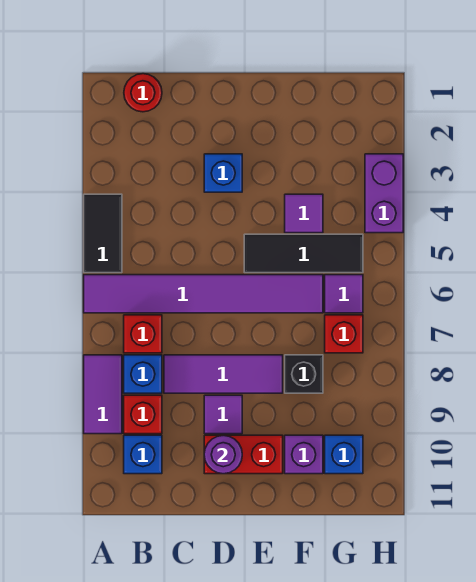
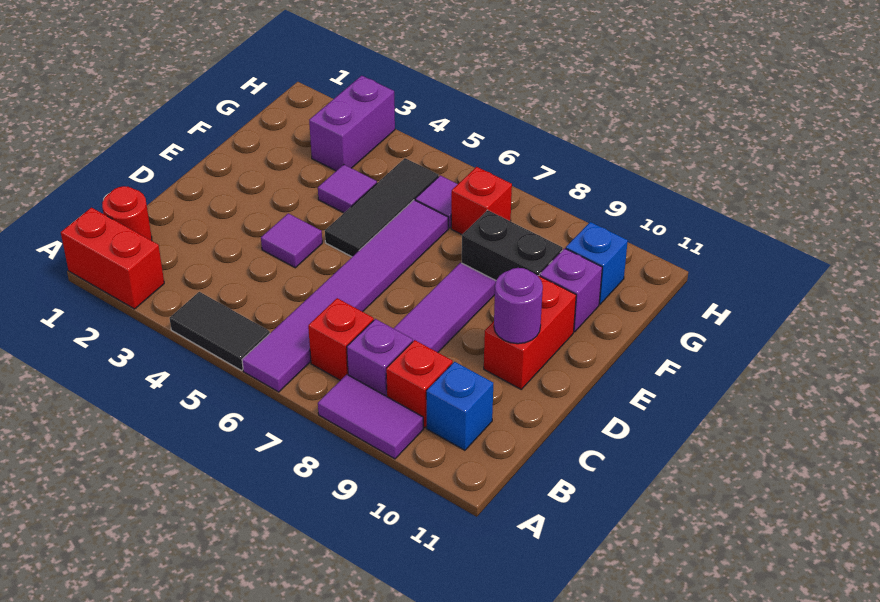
none -> red 1x2 brick [61,208,164,309]
blue 1x1 brick [124,355,162,393] -> purple 1x1 brick [347,319,413,396]
blue 1x1 brick [204,154,242,192] -> none
purple 1x1 tile [204,395,242,434] -> purple 1x1 tile moved to [261,213,322,268]
black 1x1 brick [285,355,323,393] -> black 1x2 brick [462,210,563,281]
purple 1x2 brick [365,154,403,233] -> purple 1x2 brick turned to [309,76,395,171]

